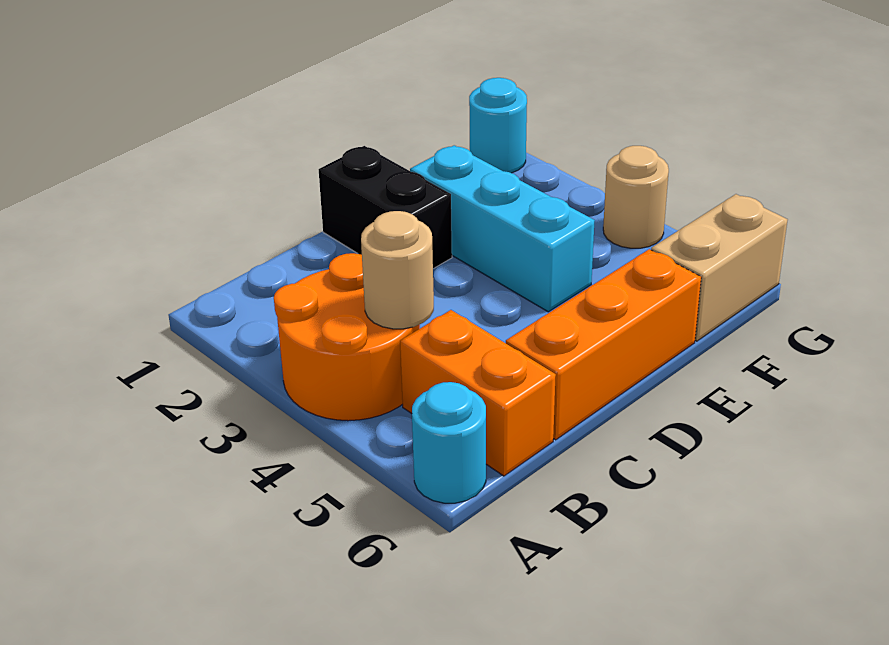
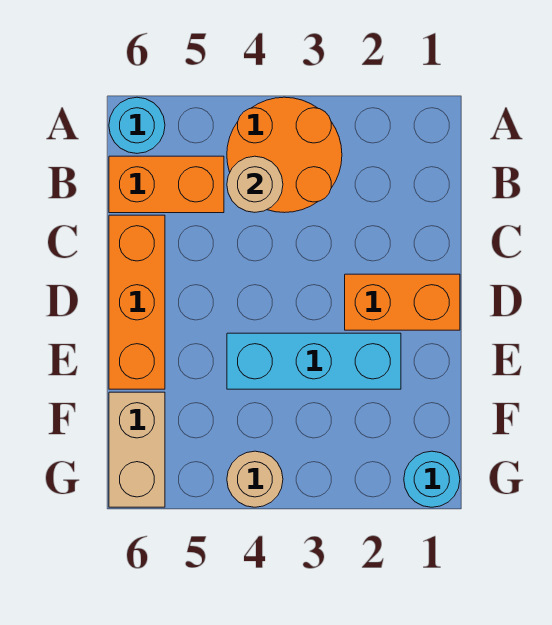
black 1x2 brick [319,146,452,269] -> orange 1x2 brick [345,274,460,330]

